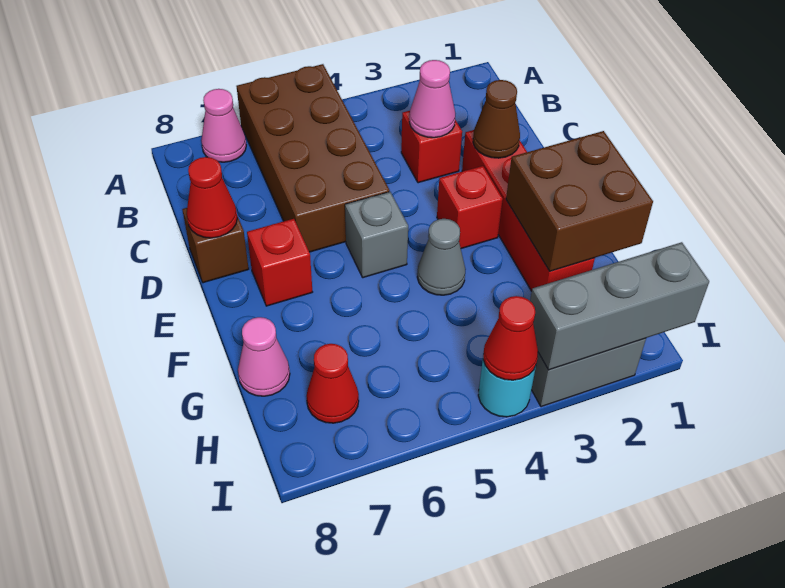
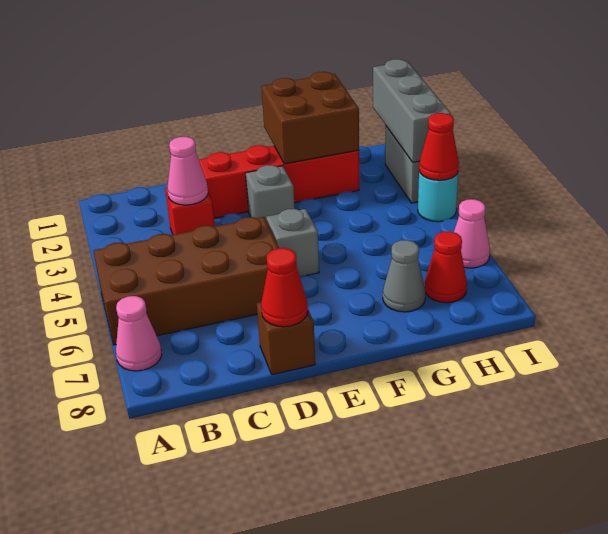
brown 1x1 cone [473,80,520,158] -> none
red 1x1 brick [437,166,503,249] -> grey 1x1 brick [246,165,295,221]
red 1x1 brick [247,219,312,306] -> none
grey 1x1 cone [417,219,466,295] -> grey 1x1 cone moved to [383,240,426,312]
pink 1x1 cone [238,317,290,396] -> pink 1x1 cone moved to [454,199,490,268]

